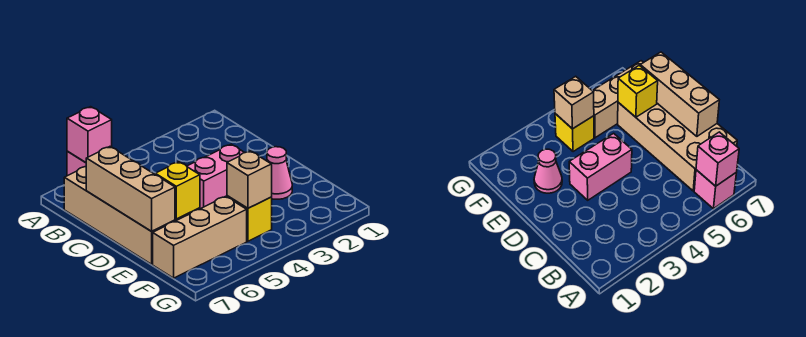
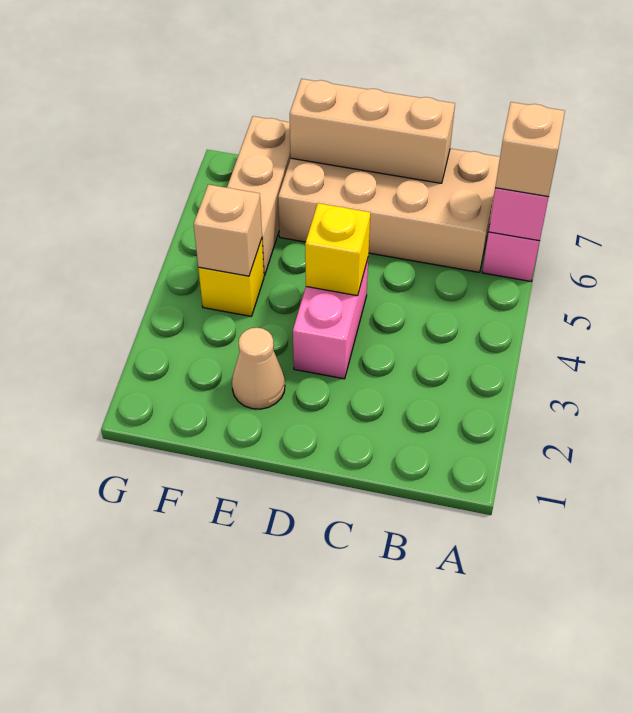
none -> tan 1x1 brick [495,102,565,197]
pink 1x1 cone [267,147,292,199] -> tan 1x1 cone [232,328,285,409]
yellow 1x1 brick [155,162,200,219] -> yellow 1x1 brick moved to [305,203,370,296]

